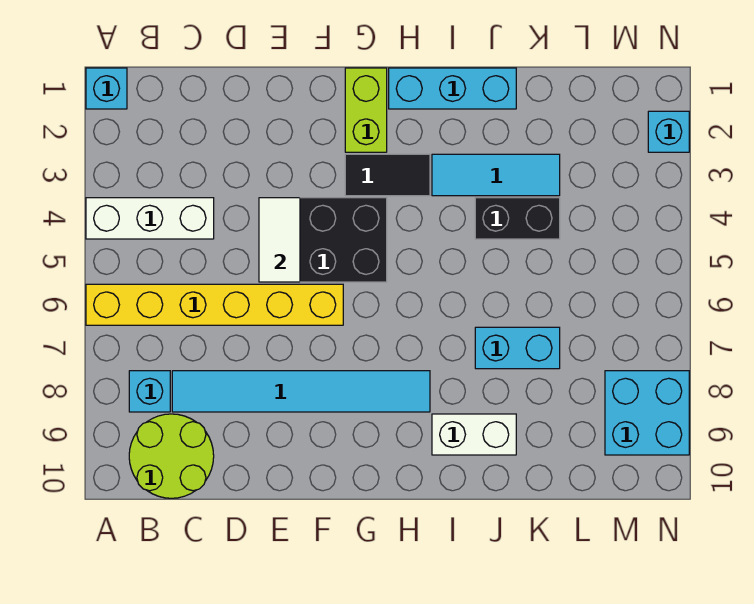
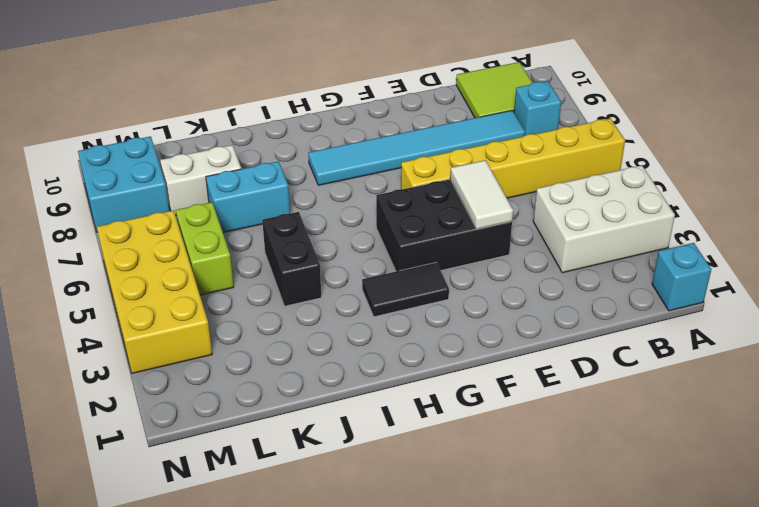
white 1x3 brick [86,198,214,239] -> white 2x3 brick [533,165,675,273]
lime 2x2 round brick [129,414,214,498] -> lime 2x2 tile [456,62,533,118]
lime 1x2 brick [345,68,387,152] -> lime 1x2 brick moved to [176,202,234,295]
cyan 1x3 brick [389,68,516,109] -> none
cyan 1x3 tile [432,154,560,196] -> none
white 1x2 brick [432,414,516,455] -> white 1x2 brick moved to [160,145,241,216]
black 1x2 brick [475,198,560,239] -> black 1x2 brick turned to [262,212,321,306]
none -> yellow 2x4 brick [97,210,212,373]
cyan 1x1 brick [648,111,689,152] -> none

